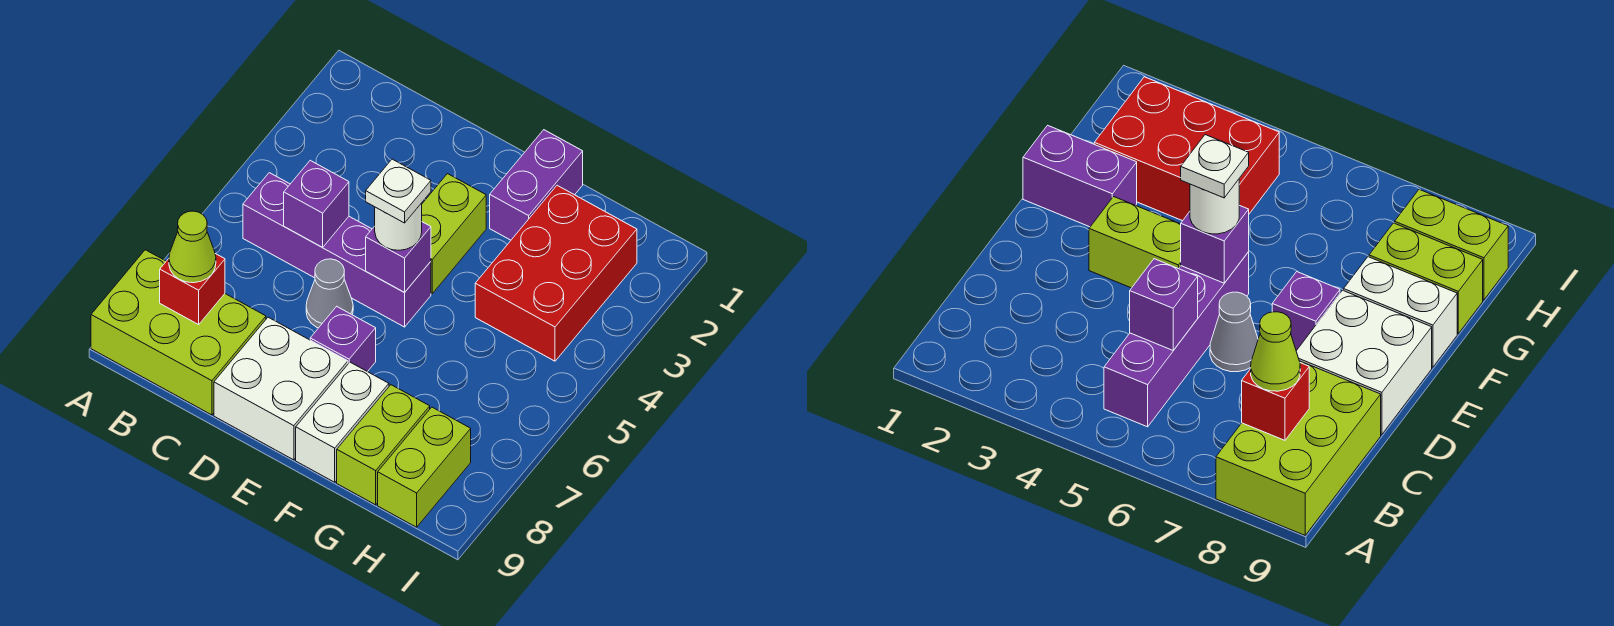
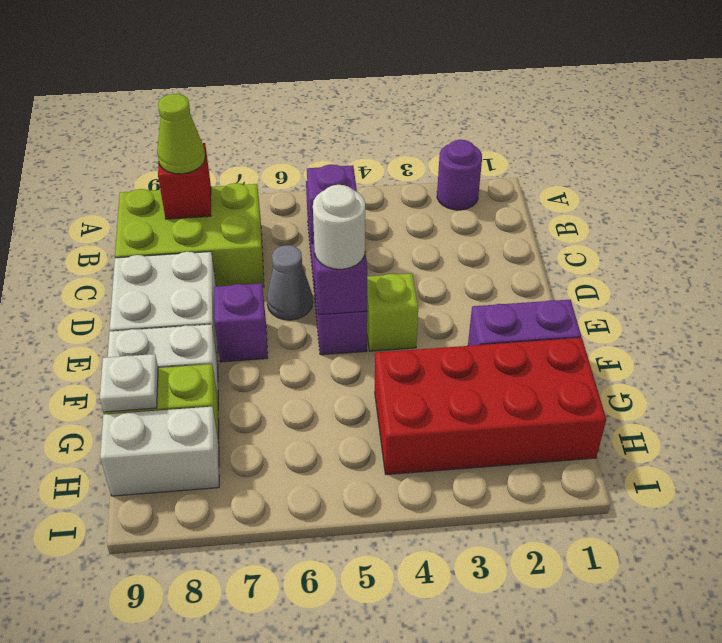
none -> purple 1x1 round brick [437,140,482,210]
lime 2x3 brick [91,250,266,415] -> lime 2x3 brick turned to [115,183,264,287]
lime 1x2 brick [422,174,486,294] -> lime 1x1 brick [367,273,418,351]
white 1x1 plate [366,159,431,223] -> white 1x1 plate moved to [100,354,158,412]
red 2x3 brick [475,185,637,361] -> red 2x4 brick [375,338,606,475]
lime 1x2 brick [378,407,471,527] -> white 1x2 brick [100,407,219,496]

